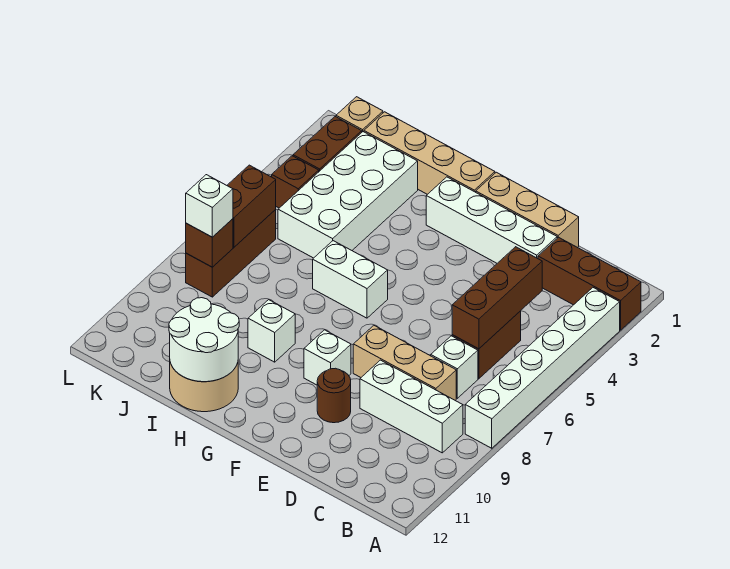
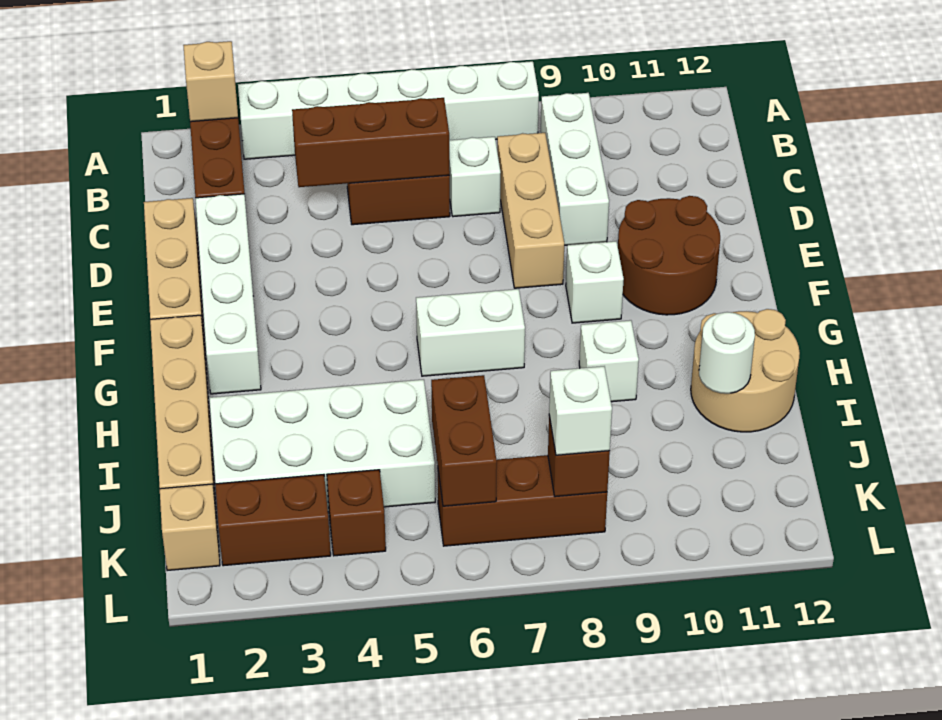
none -> tan 1x1 brick [183,41,238,122]
brown 1x1 round brick [317,368,351,423] -> brown 2x2 round brick [618,196,720,315]
white 1x2 brick [313,241,388,318] -> white 1x2 brick turned to [416,289,525,376]
white 2x2 round brick [169,298,239,382] -> white 1x1 round brick [699,312,755,394]
brown 1x2 brick [227,165,276,247] -> brown 1x2 brick turned to [431,375,497,506]

